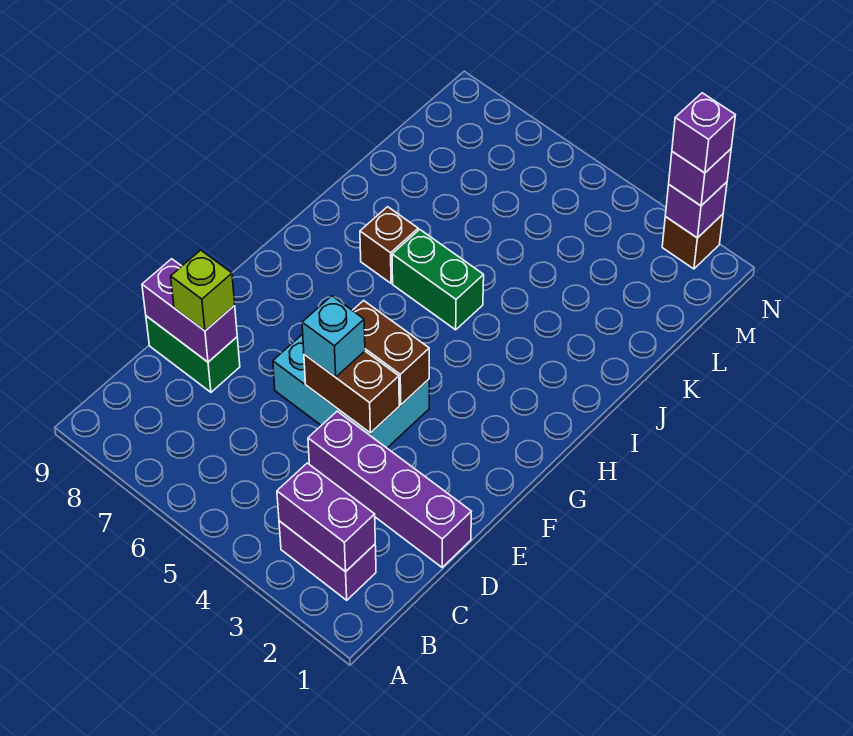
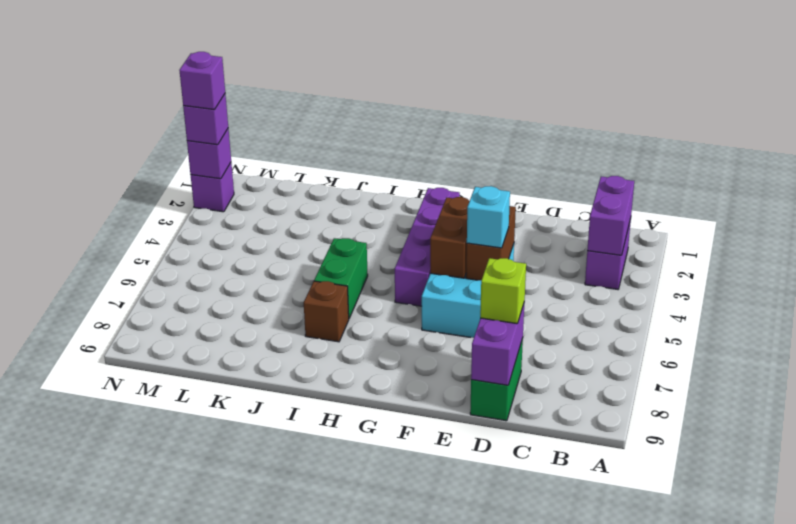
purple 1x4 brick [308,411,471,567] -> purple 1x4 brick moved to [395,188,460,306]
brown 1x1 brick [662,214,723,269] -> purple 1x1 brick [191,163,234,212]

